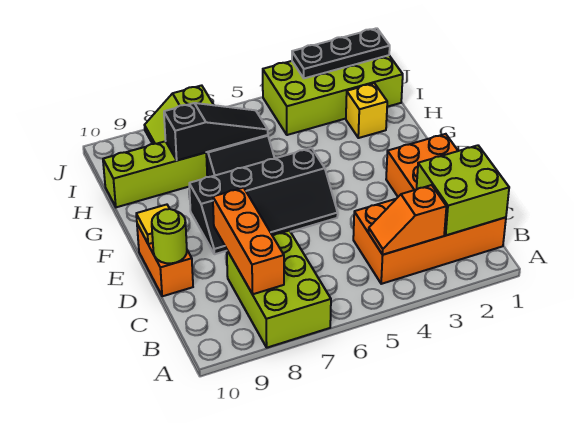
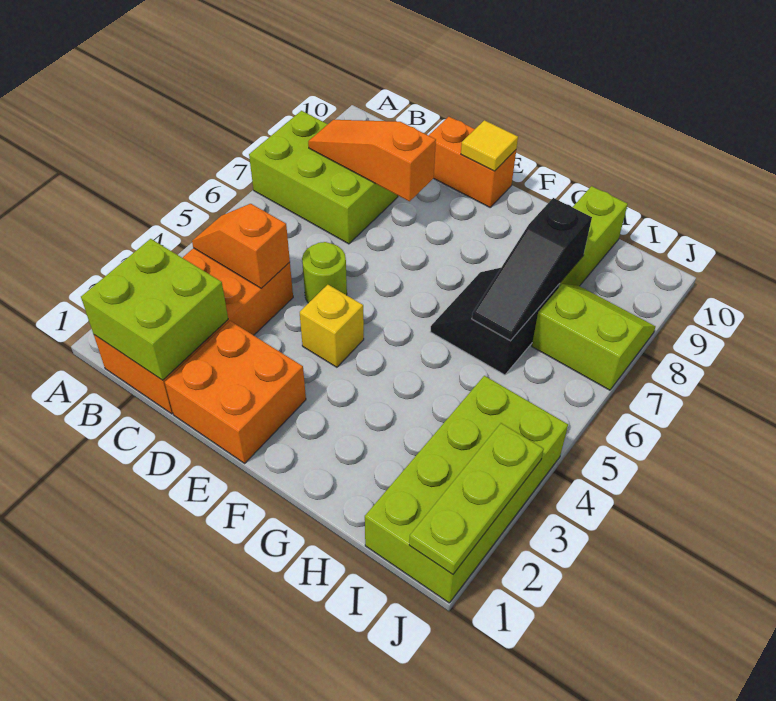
orange 1x2 slope [369,185,446,255] -> orange 1x2 slope turned to [192,204,290,288]
orange 1x3 brick [213,188,284,294] -> orange 1x3 slope [308,120,436,201]
lime 1x1 round brick [152,209,187,263] -> lime 1x1 round brick moved to [302,242,347,303]
black 2x4 slope [189,148,338,254] -> none
yellow 1x1 brick [346,83,387,138] -> yellow 1x1 brick moved to [300,285,364,367]
black 1x3 plate [292,28,390,78] -> lime 1x3 plate [409,423,544,574]

